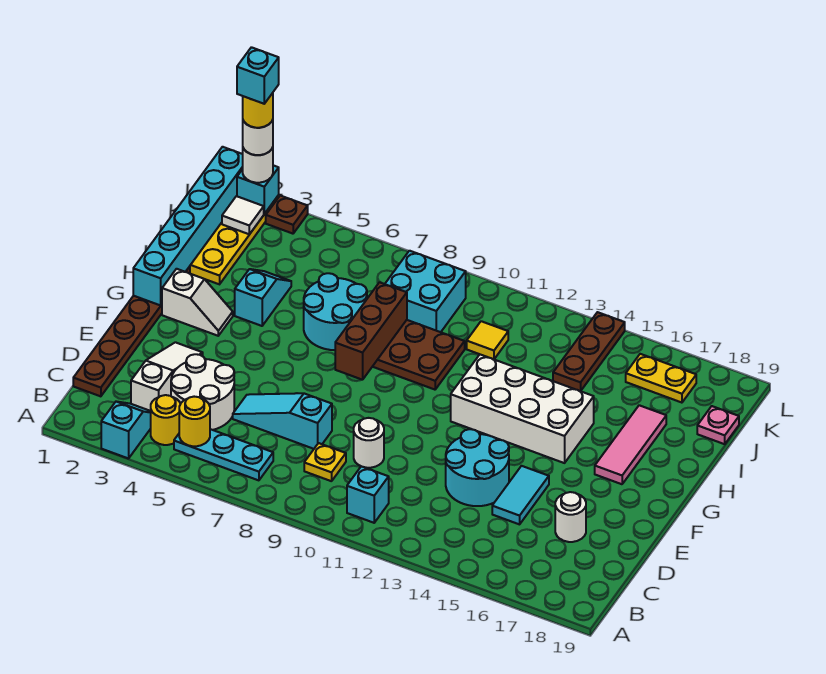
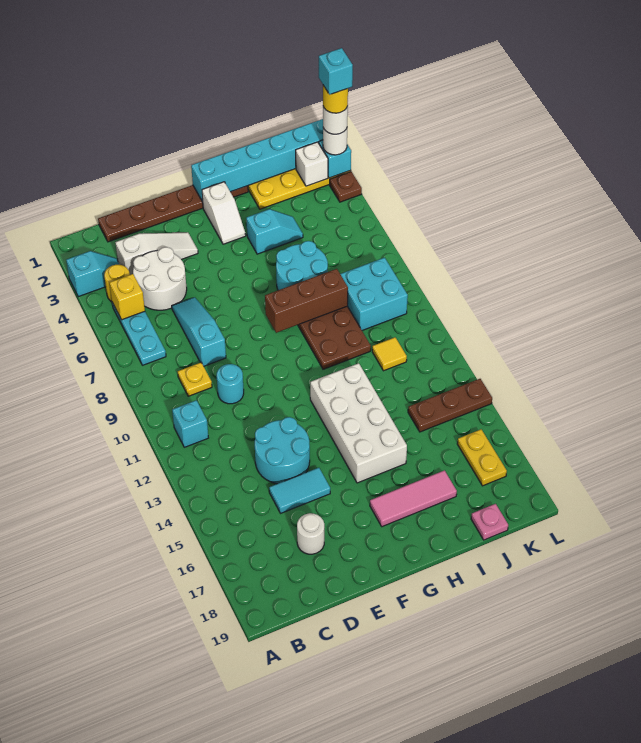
yellow 1x1 round brick [179,397,210,446] -> yellow 1x1 brick [110,274,145,320]
white 1x1 round brick [354,418,384,468] -> cyan 1x1 round brick [217,364,244,404]
white 1x1 tile [222,196,264,234] -> white 1x1 brick [296,142,328,186]

